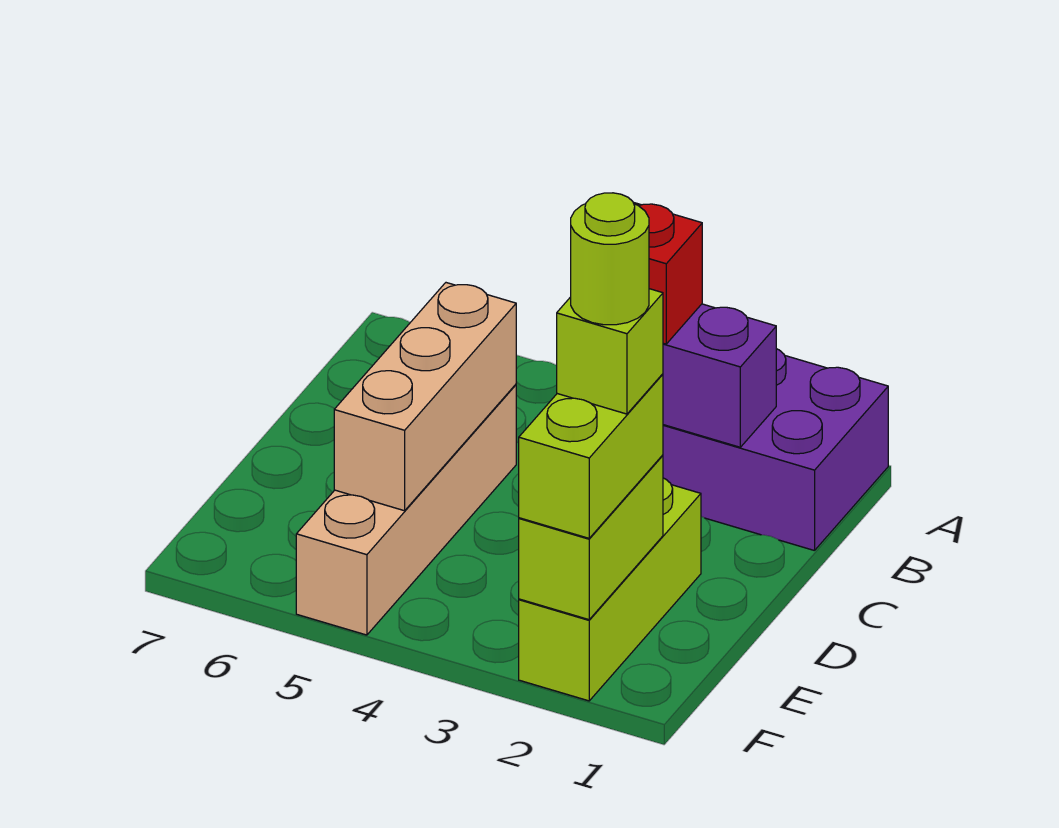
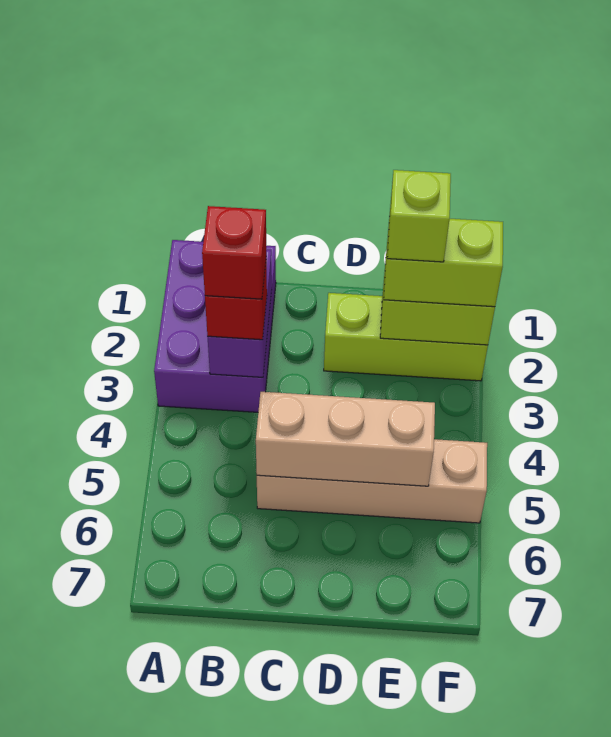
none -> red 1x1 brick [202,206,266,299]
lime 1x1 round brick [571,193,649,325] -> none

